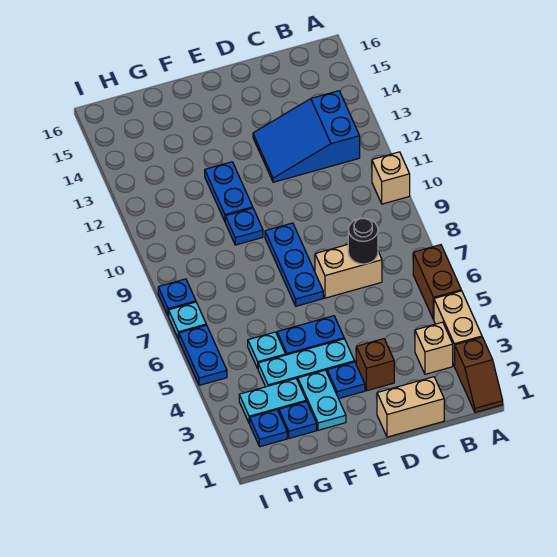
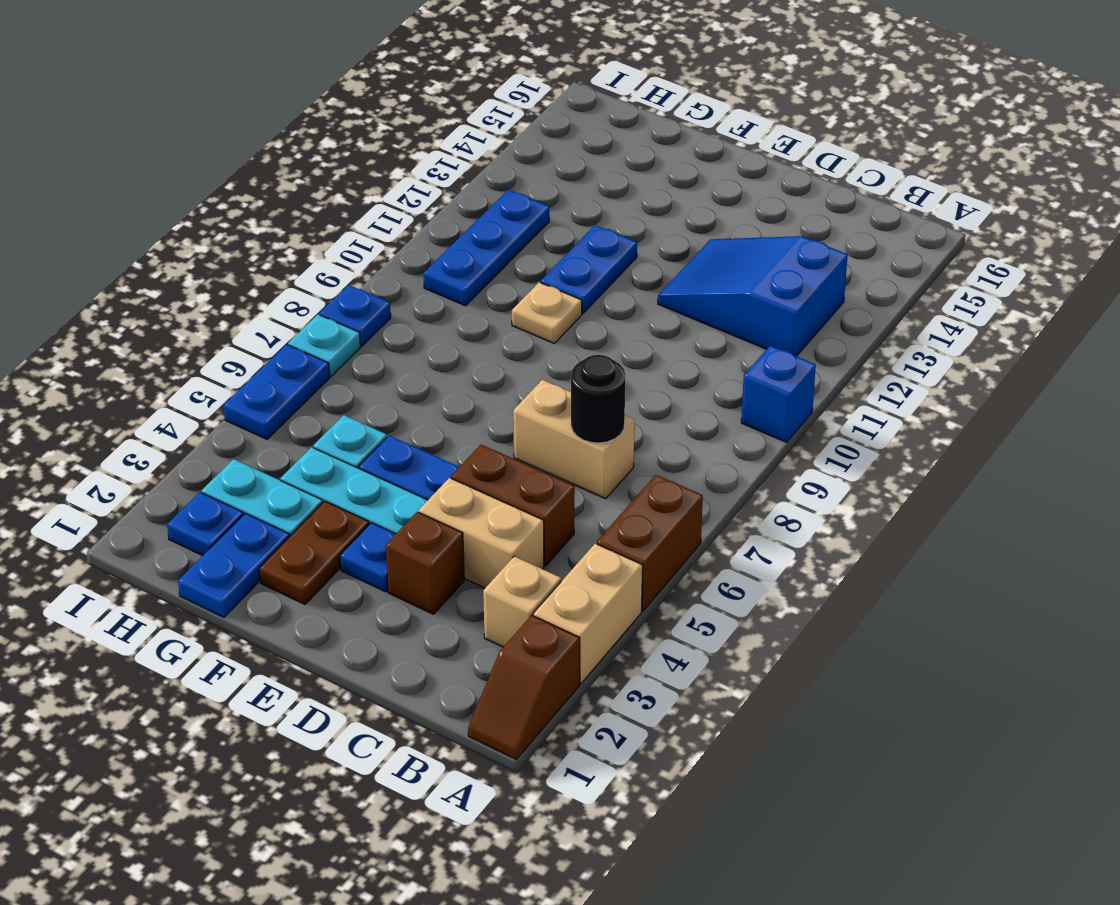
tan 1x1 brick [372,152,410,204] -> blue 1x1 brick [741,346,816,442]
tan 1x2 brick [377,377,444,437] -> tan 1x2 brick moved to [419,478,544,588]
none -> brown 1x2 brick [451,445,575,566]
blue 1x3 plate [265,223,323,306] -> blue 1x3 plate moved to [423,190,549,306]
cyan 1x2 plate [298,370,346,430] -> brown 1x2 plate [259,501,369,604]
blue 1x1 plate [225,208,263,245] -> tan 1x1 plate [512,282,582,343]
blue 1x1 plate [279,401,317,438] -> blue 1x2 plate [178,513,289,617]

